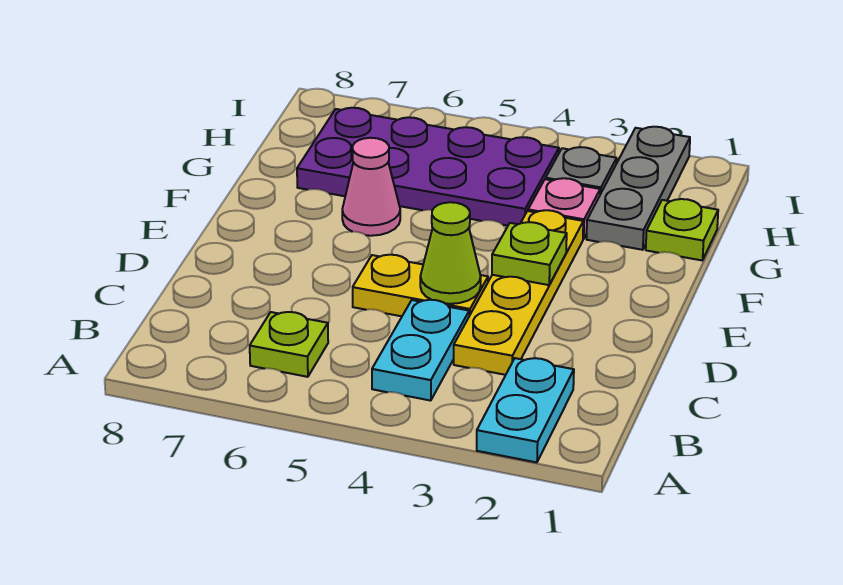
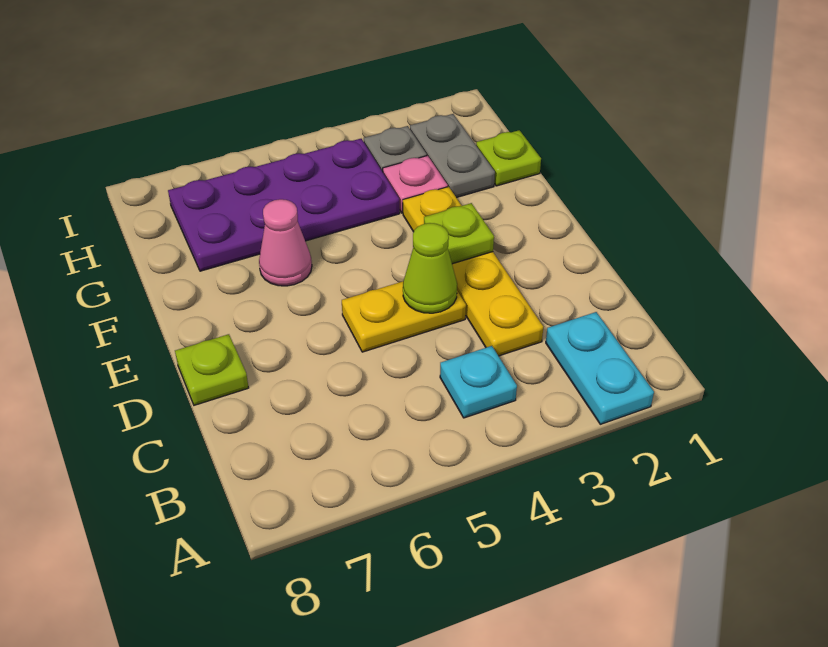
cyan 1x2 plate [372,300,469,401] -> cyan 1x1 plate [440,346,517,418]
lime 1x1 plate [250,312,328,377] -> lime 1x1 plate moved to [175,334,249,405]
grey 1x3 plate [587,127,690,250] -> grey 1x2 plate [410,114,495,198]

